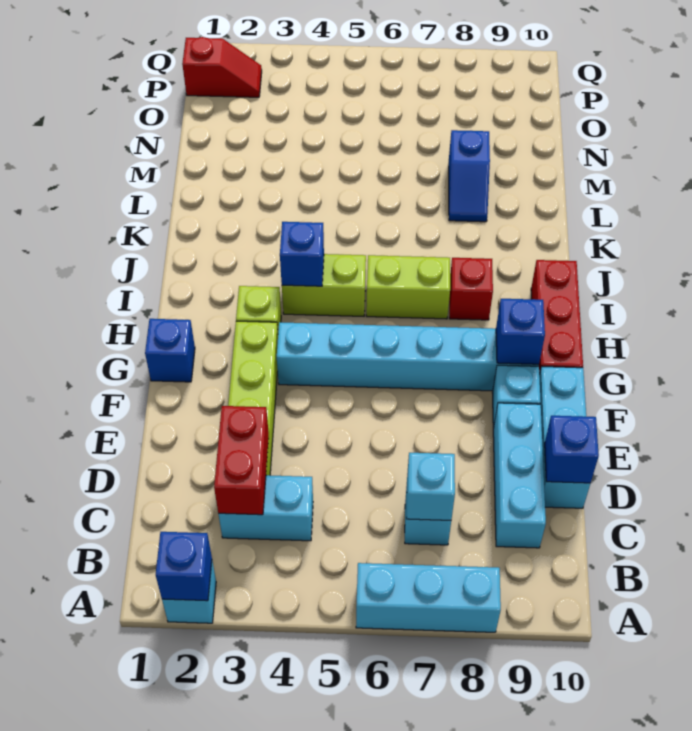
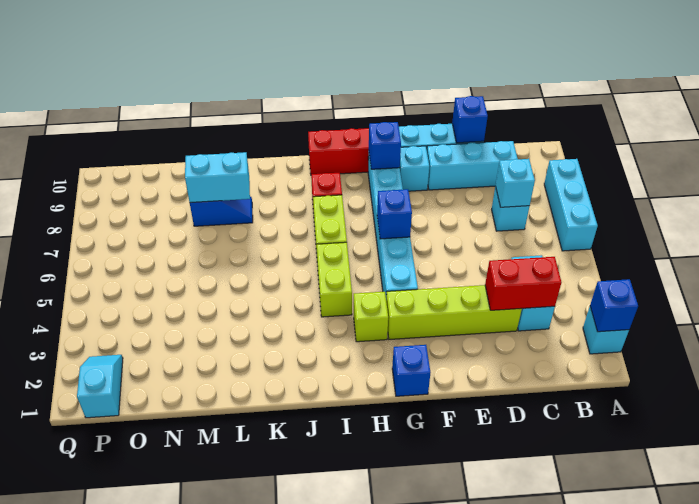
blue 1x1 brick [280,222,324,286] -> blue 1x1 brick moved to [377,189,412,239]
none -> cyan 1x2 brick [185,152,250,203]
red 1x2 slope [182,37,262,97] -> cyan 1x2 slope [77,355,123,418]

